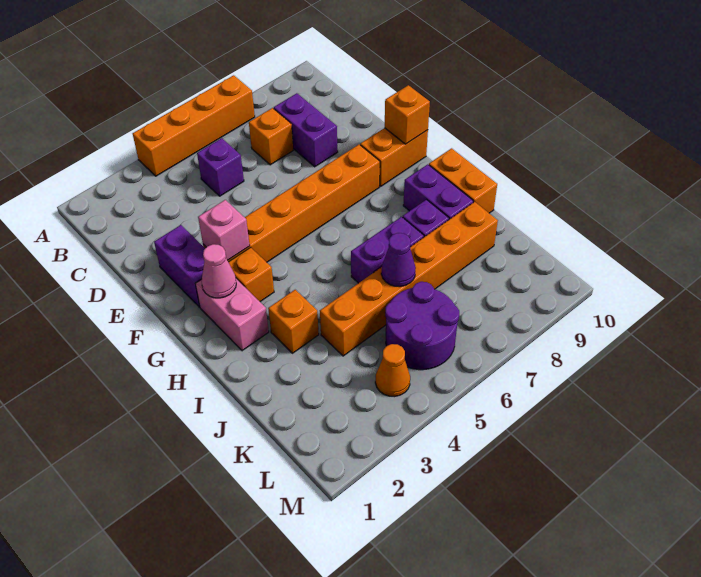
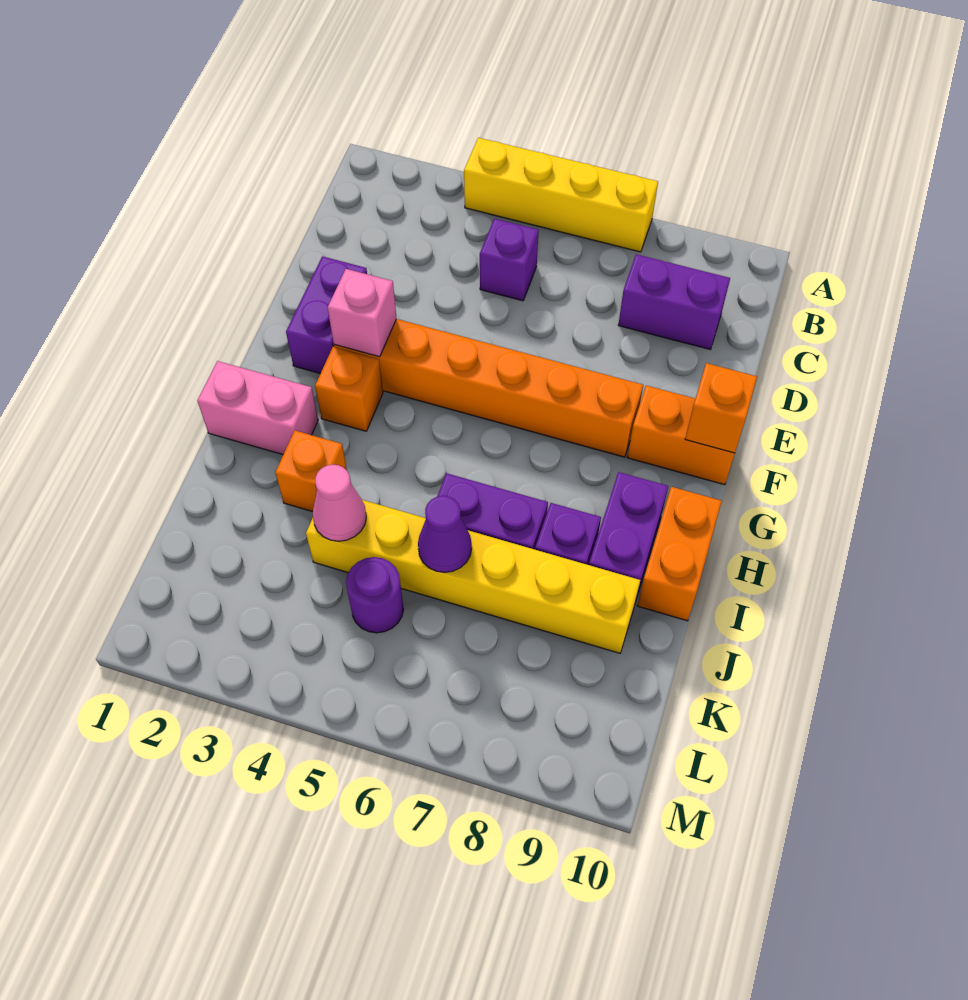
orange 1x4 brick [133,75,255,176] -> yellow 1x4 brick [464,138,658,252]
orange 1x1 brick [249,108,293,165] -> none
purple 1x2 brick [273,93,338,167] -> purple 1x2 brick turned to [618,254,730,350]
pink 1x2 brick [196,279,269,351] -> pink 1x2 brick turned to [197,361,318,454]
pink 1x1 cone [201,244,236,298] -> pink 1x1 cone moved to [313,465,366,541]
orange 1x6 brick [320,202,498,356] -> yellow 1x6 brick [306,500,640,653]
purple 2x2 round brick [385,282,459,370] -> purple 1x1 round brick [346,557,404,633]
orange 1x1 cone [375,344,410,397] -> none

